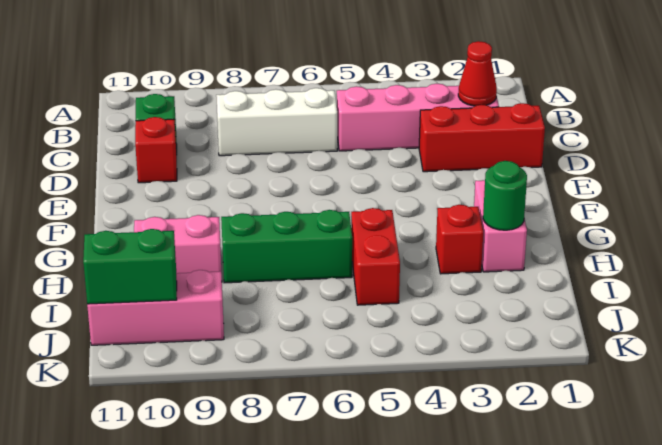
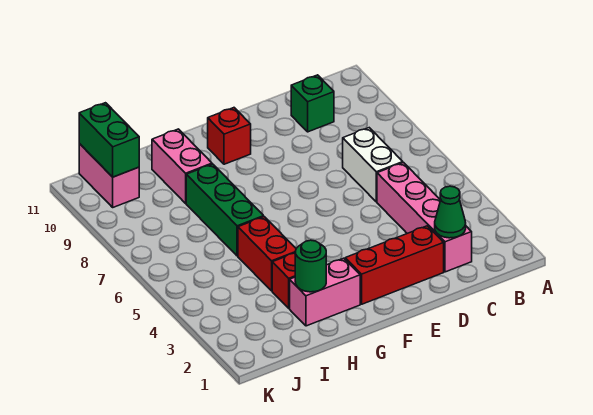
red 1x1 cone [458,41,497,106] -> green 1x1 cone [435,186,466,238]
white 1x3 brick [216,88,337,156] -> white 1x2 brick [343,128,403,202]
red 1x3 brick [419,103,545,172] -> red 1x3 brick turned to [345,226,444,304]
red 1x1 brick [135,117,177,183] -> red 1x1 brick moved to [208,108,251,164]
red 1x2 brick [351,208,400,305] -> red 1x2 brick turned to [238,217,296,291]
pink 1x3 brick [87,270,224,345] -> pink 1x2 brick [79,144,139,207]

